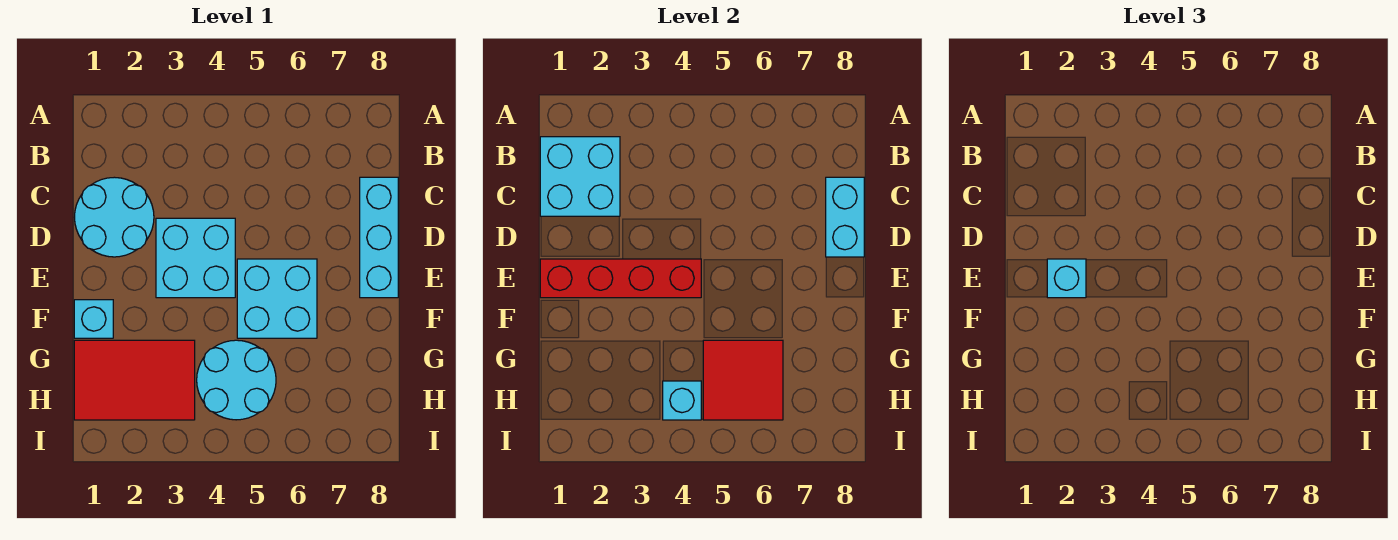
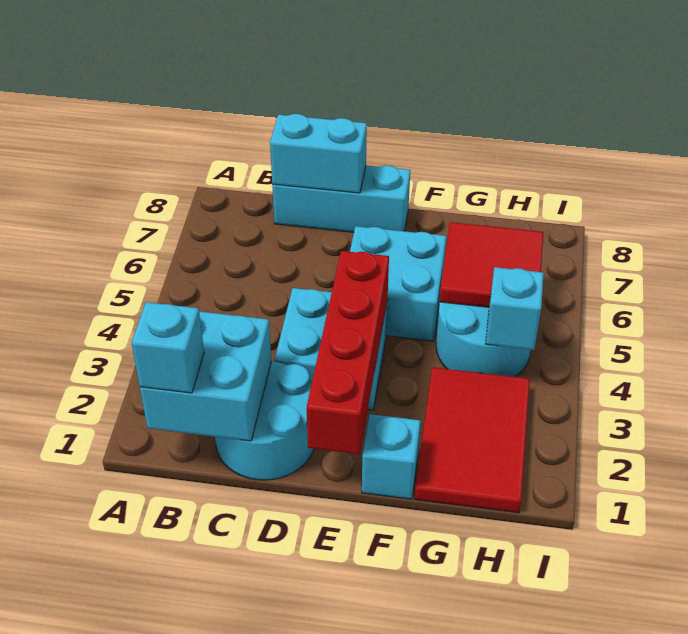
cyan 1x1 brick [1047,259,1086,298] -> cyan 1x1 brick moved to [131,302,204,393]

